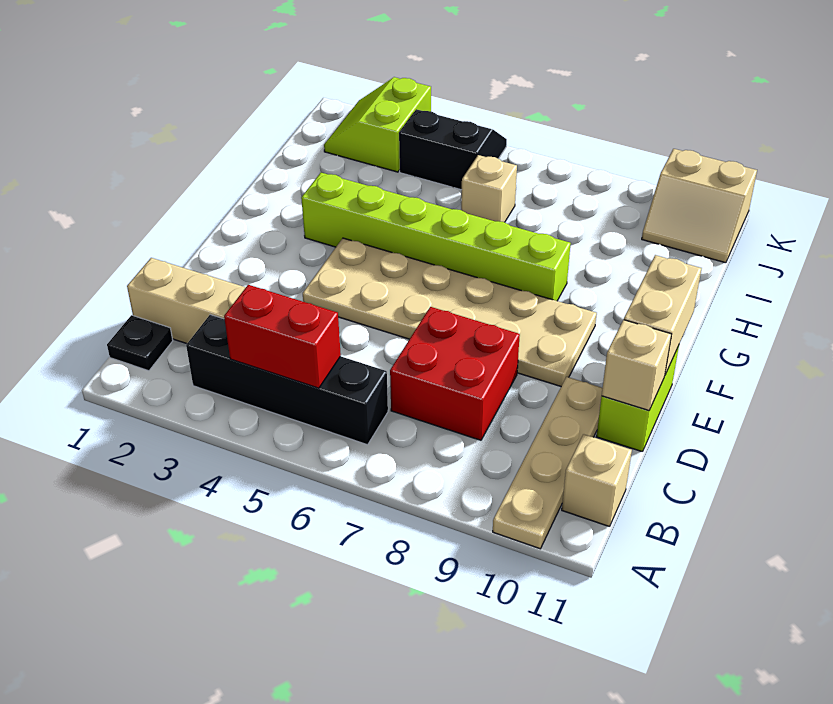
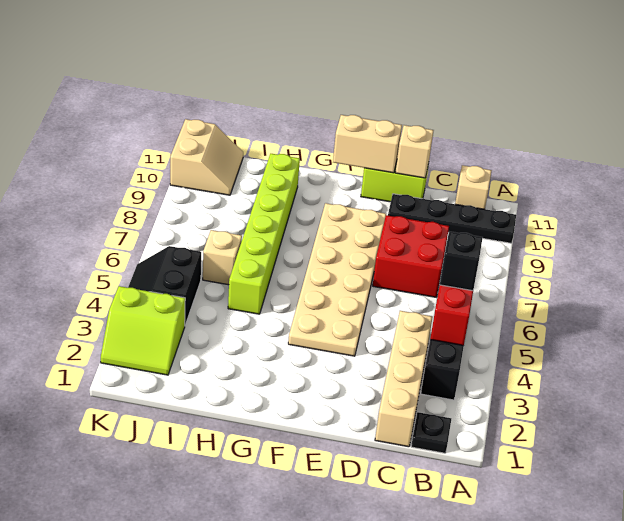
tan 1x4 plate [493,377,603,549] -> black 1x4 plate [388,194,516,243]
none -> black 1x1 brick [440,232,483,291]
lime 1x6 brick [301,173,571,301] -> lime 1x6 brick moved to [228,154,300,314]

